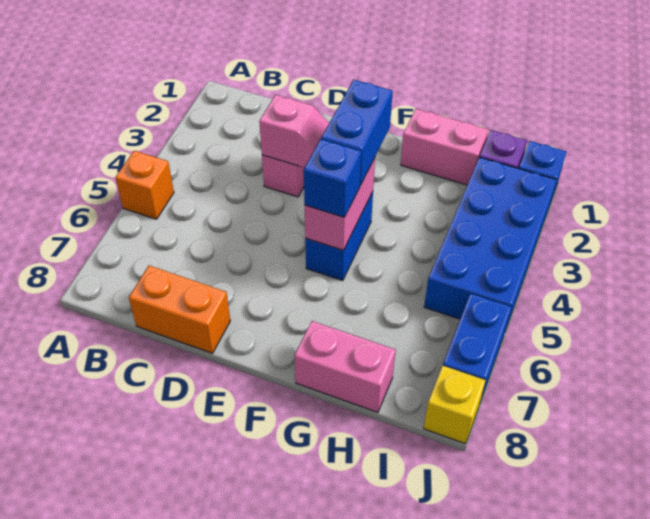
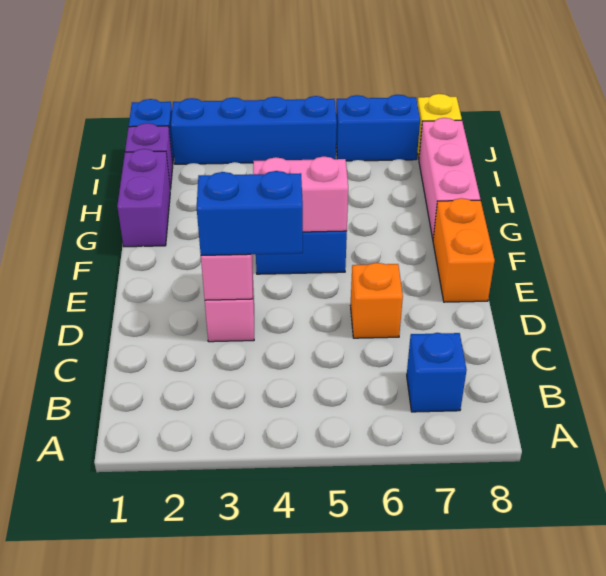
orange 1x1 brick [115,151,174,219] -> orange 1x1 brick moved to [350,263,403,338]
orange 1x2 brick [129,266,230,353] -> orange 1x2 brick moved to [433,198,495,302]
blue 1x2 brick [321,80,393,185] -> blue 1x2 brick moved to [197,171,303,255]
blue 1x1 brick [304,139,361,217] -> blue 1x1 brick moved to [407,333,467,412]
pink 1x2 brick [401,109,489,185] -> purple 1x2 brick [117,149,170,247]
pink 1x2 brick [294,321,396,412] -> pink 1x3 brick [419,118,480,239]
blue 2x4 brick [424,157,556,331] -> blue 1x4 brick [171,96,337,164]

